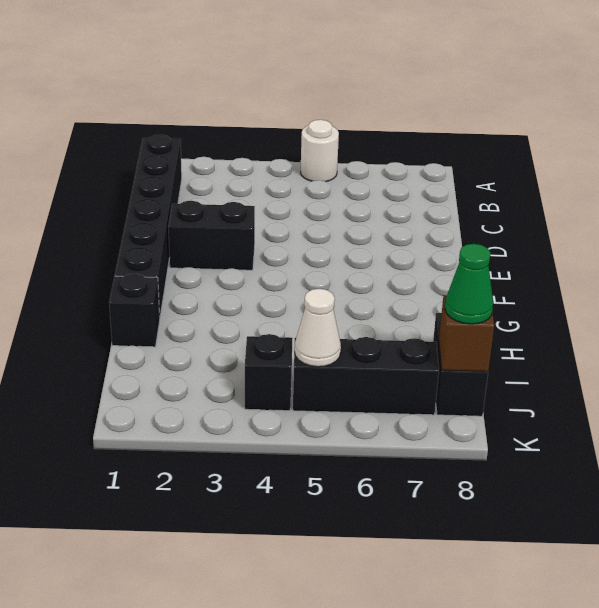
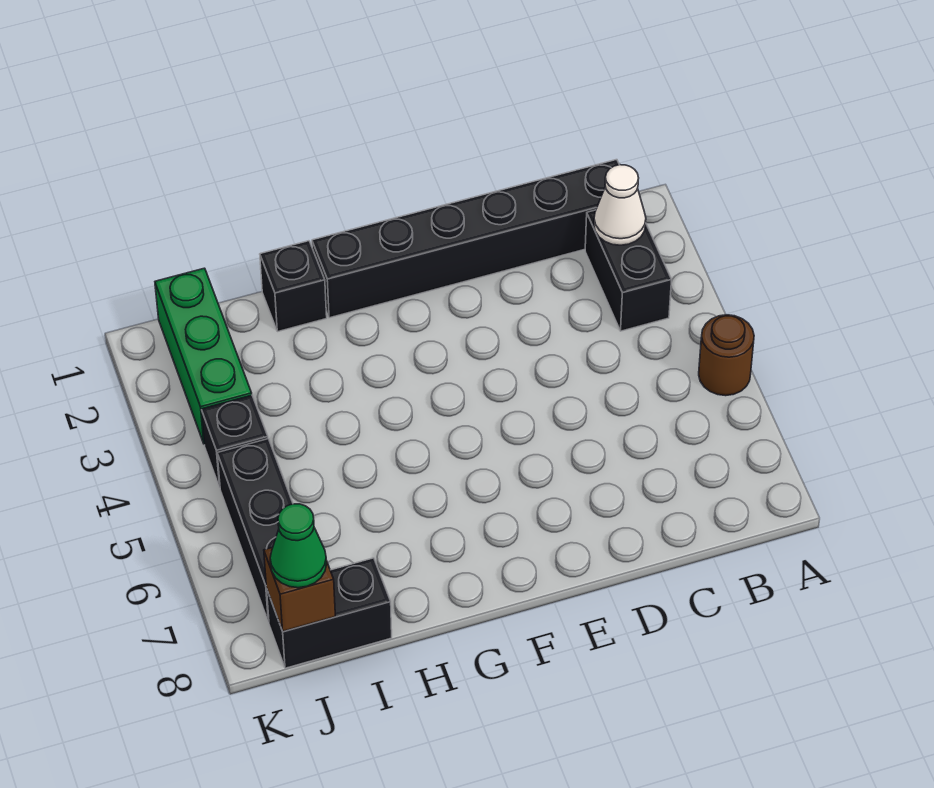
white 1x1 round brick [301,120,339,182] -> brown 1x1 round brick [699,315,754,396]
black 1x2 brick [168,201,255,270] -> black 1x2 brick moved to [585,210,672,331]
none -> green 1x3 brick [155,268,252,443]
white 1x1 cone [294,289,341,367] -> white 1x1 cone moved to [594,165,646,245]

